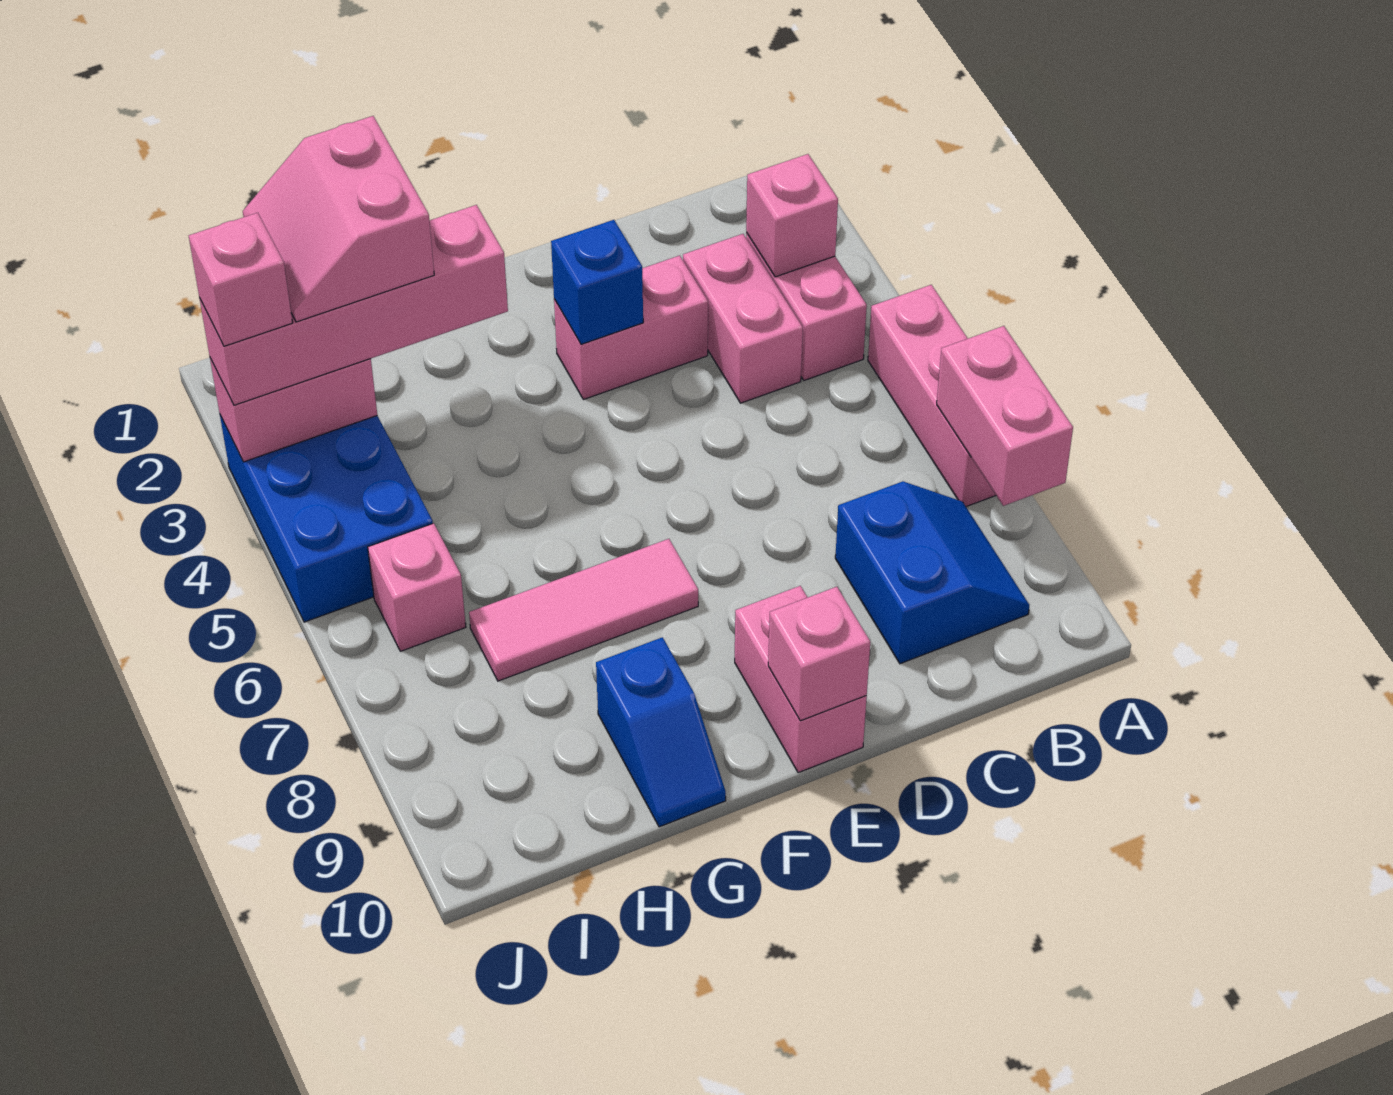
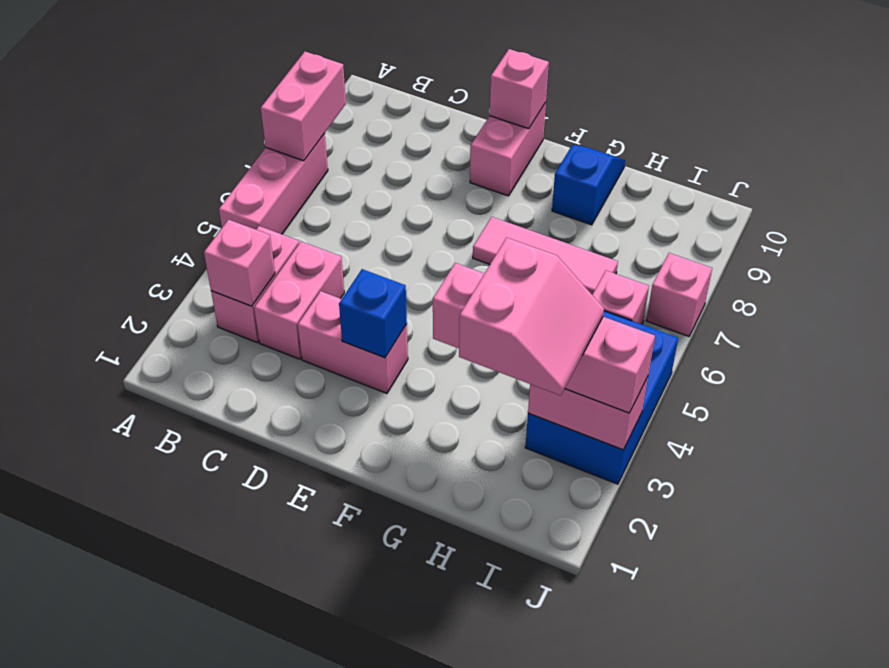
blue 2x2 slope [835,481,1029,664] -> none
pink 1x1 brick [189,213,293,346] -> pink 1x1 brick moved to [646,253,712,336]

